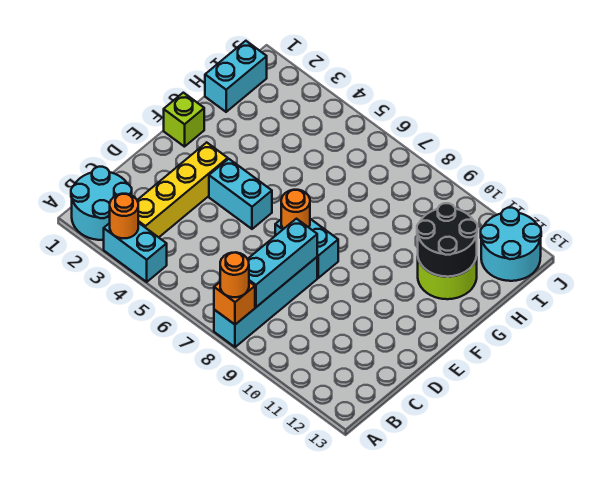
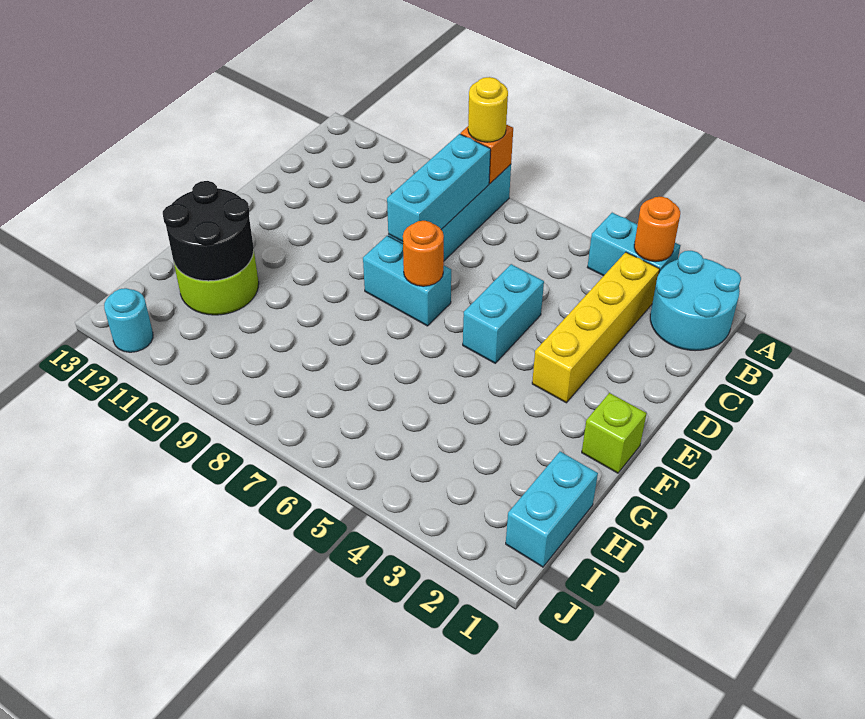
orange 1x1 round brick [220,252,249,297] -> yellow 1x1 round brick [468,77,508,142]
cyan 1x2 brick [209,159,272,229] -> cyan 1x2 brick turned to [463,264,544,363]
cyan 2x2 round brick [481,208,541,281] -> cyan 1x1 round brick [104,288,153,352]

